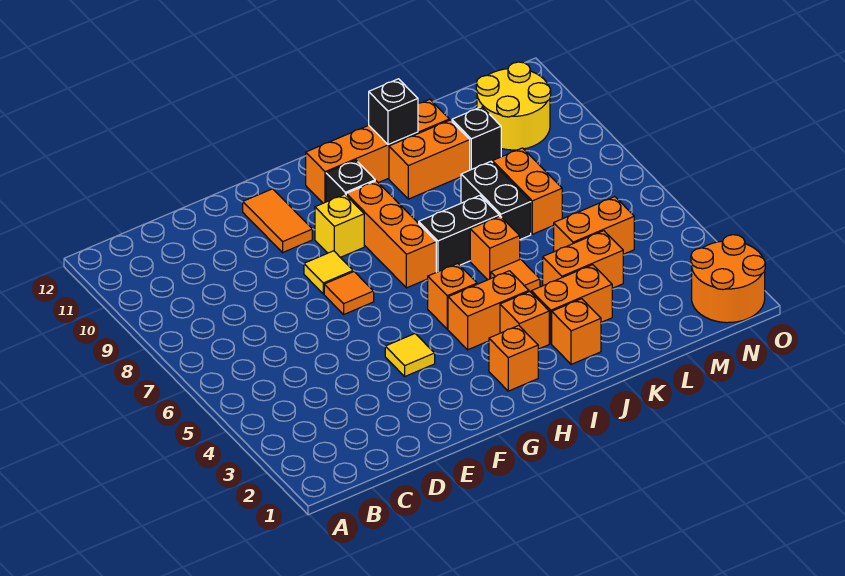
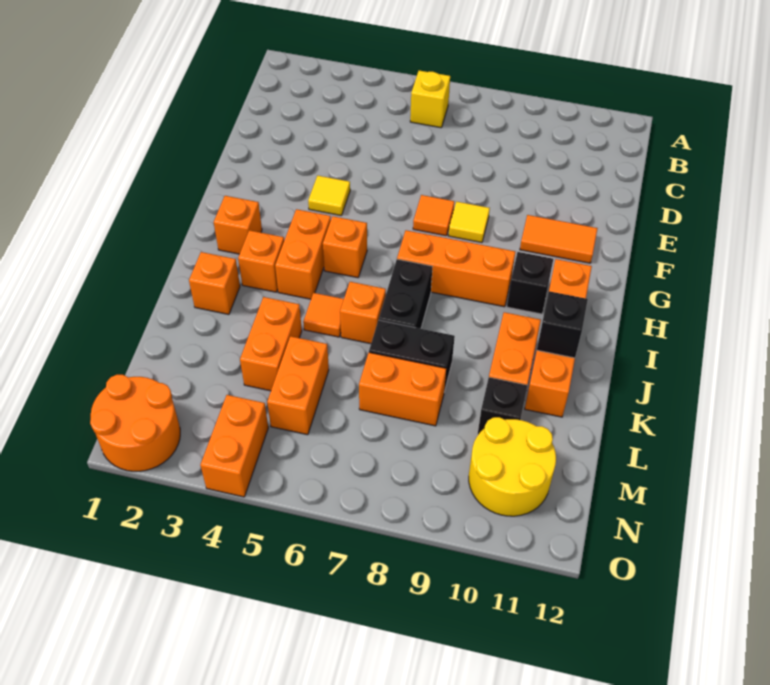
yellow 1x1 brick [315,194,364,257] -> yellow 1x1 brick moved to [410,71,450,128]
orange 1x2 brick [531,265,612,344] -> orange 1x2 brick moved to [200,395,268,497]

